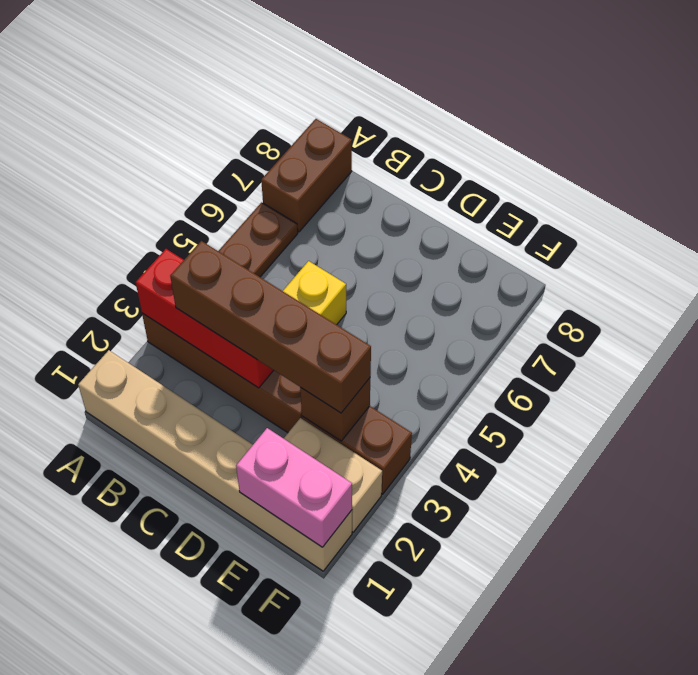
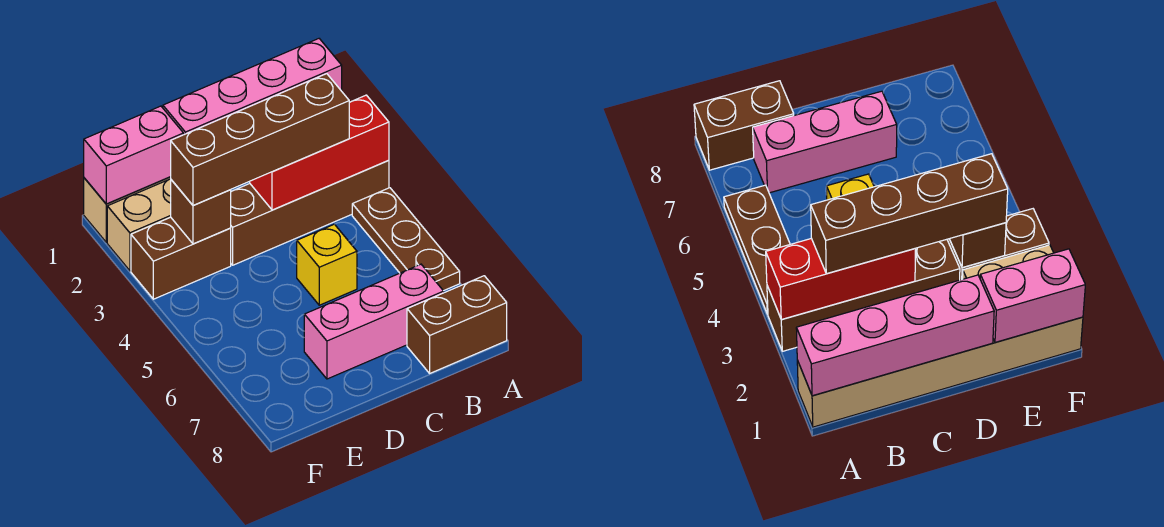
none -> pink 1x4 brick [163,39,342,135]
brown 1x2 brick [261,119,352,232] -> brown 1x2 brick turned to [407,276,507,373]
none -> pink 1x3 brick [304,264,444,379]

